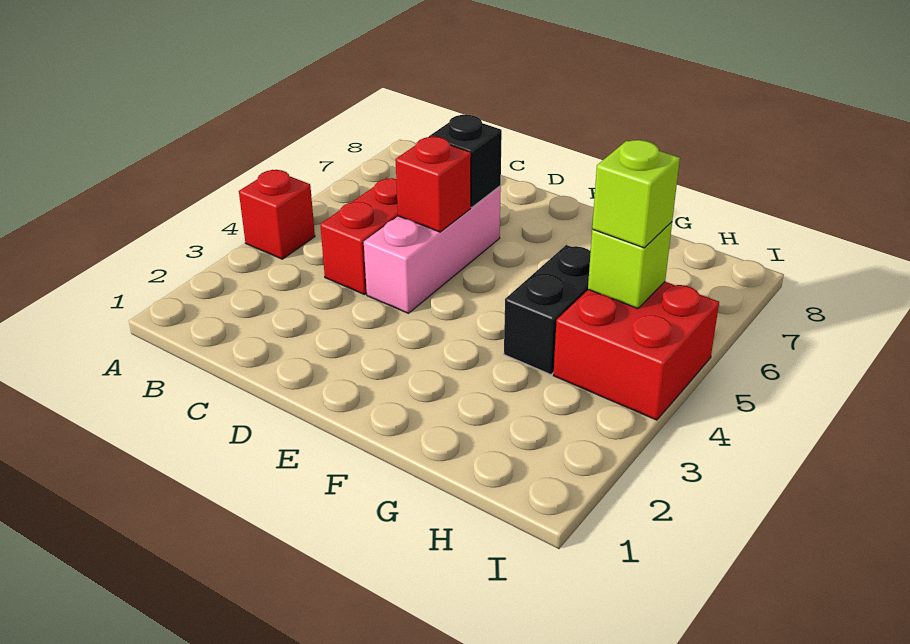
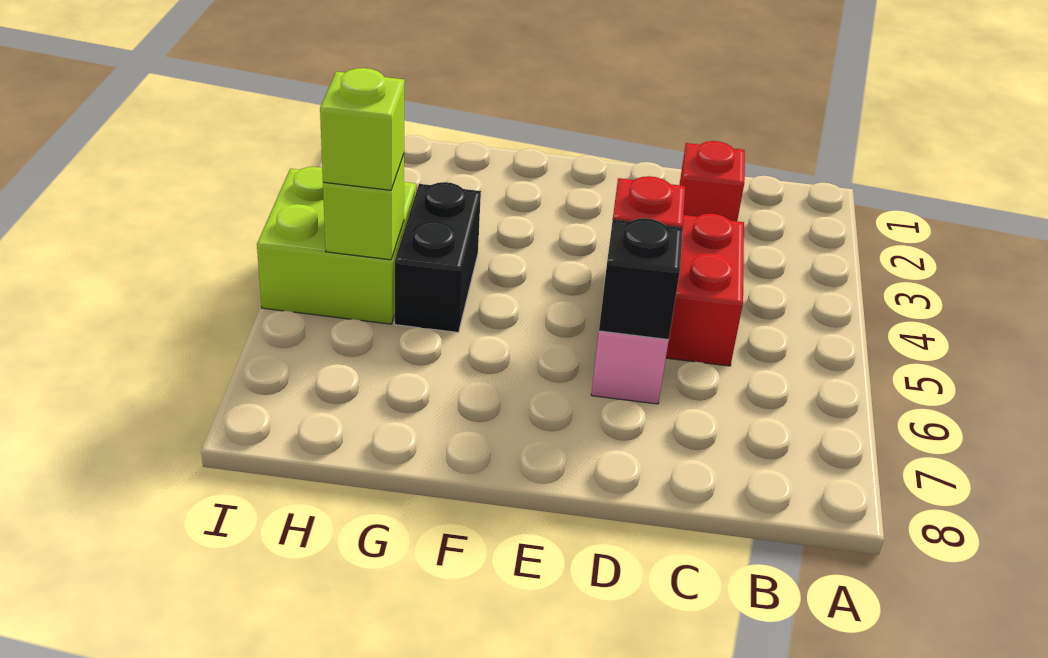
red 1x1 brick [239,170,315,259] -> red 1x1 brick moved to [679,141,745,221]
red 2x2 brick [553,282,719,420] -> lime 2x2 brick [257,167,416,324]

